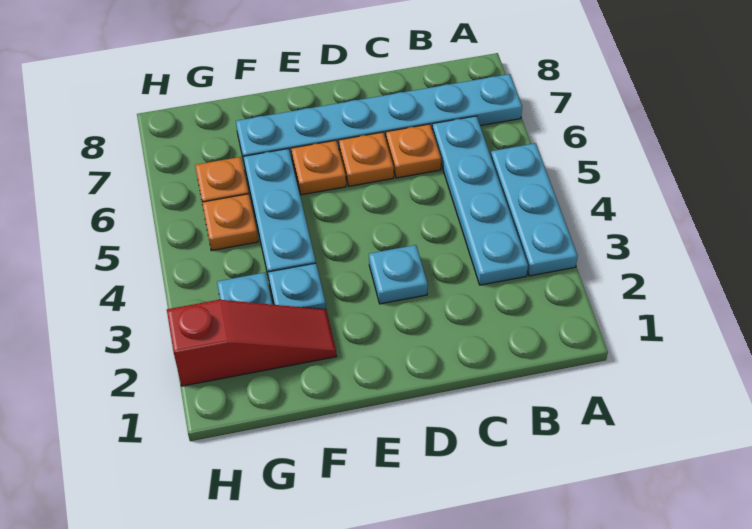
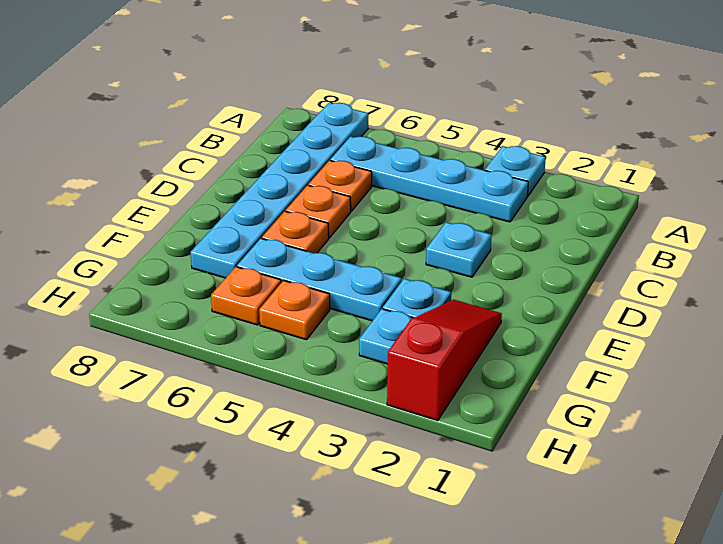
cyan 1x3 plate [491,143,578,276] -> cyan 1x1 plate [485,146,546,196]

